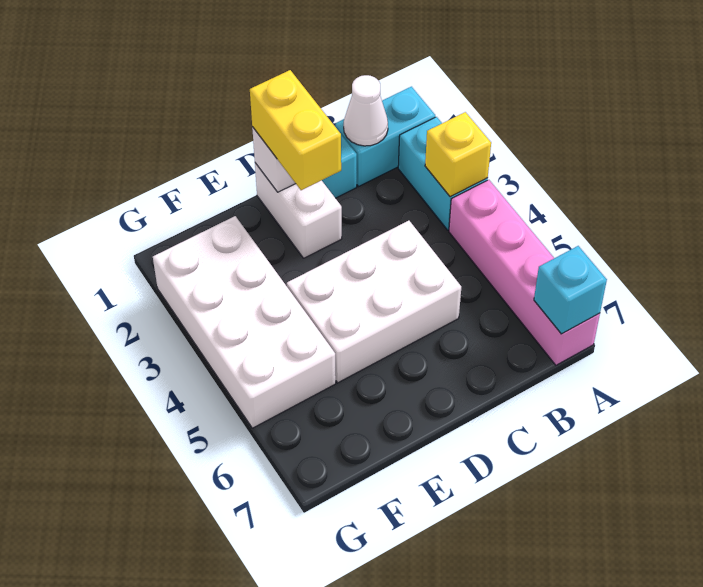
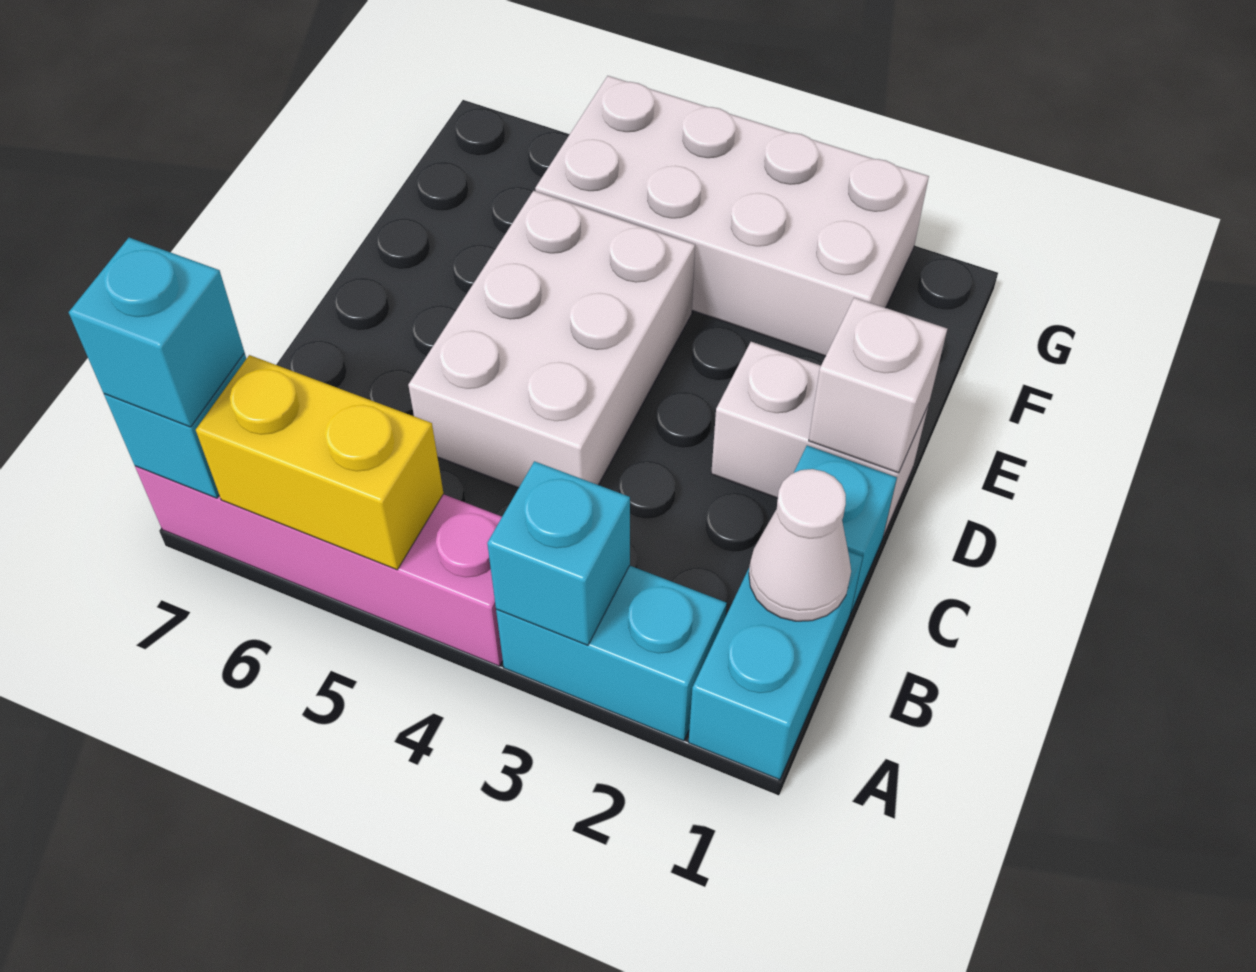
yellow 1x1 brick [425,112,491,197] -> cyan 1x1 brick [487,461,630,645]
none -> cyan 1x1 brick [69,238,245,427]
yellow 1x2 brick [250,70,341,190] -> yellow 1x2 brick moved to [196,355,443,570]

